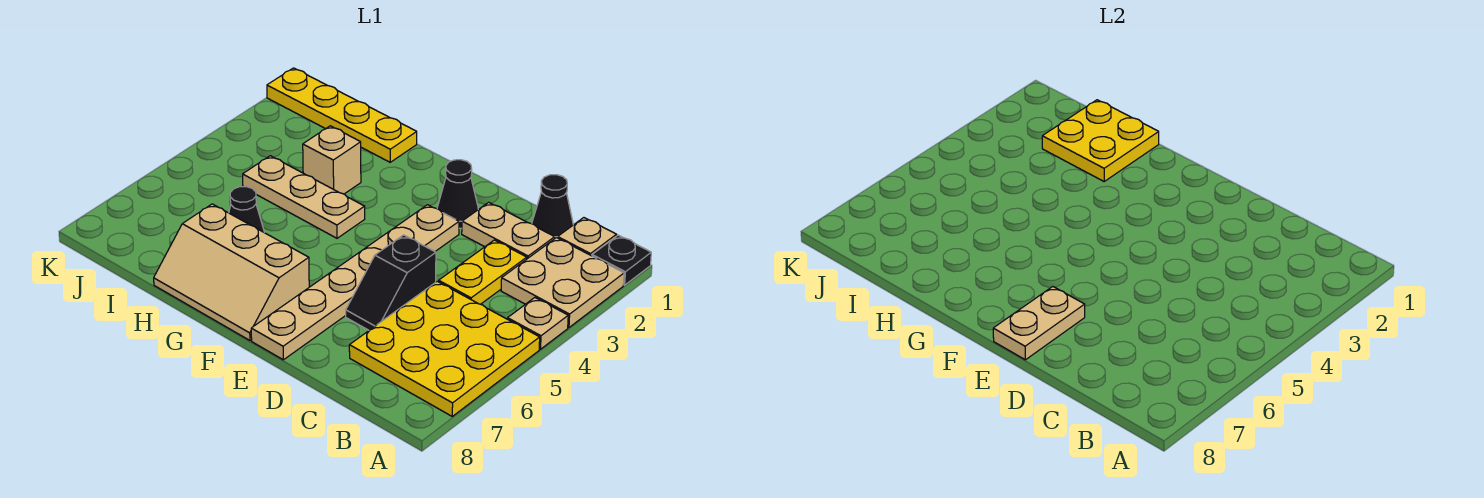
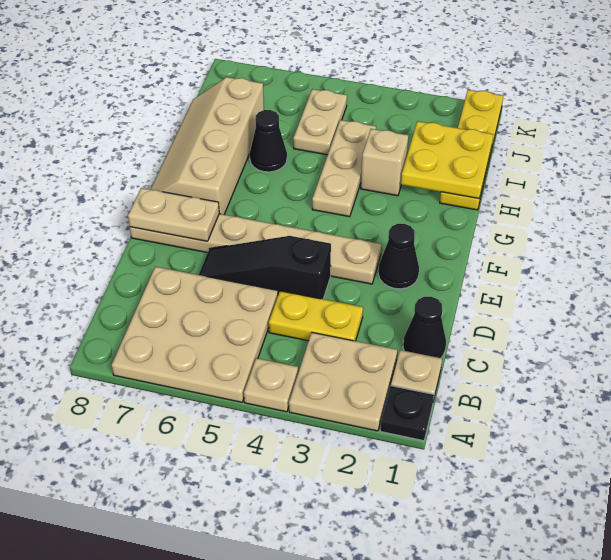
yellow 3x3 plate [349,281,540,416] -> tan 3x3 plate [112,267,278,402]
tan 1x2 plate [462,202,555,259] -> tan 1x2 plate moved to [293,89,347,155]
black 1x2 slope [346,235,436,330] -> black 1x3 slope [199,236,331,299]
tan 2x3 slope [154,204,309,340] -> tan 2x4 slope [151,77,264,215]

